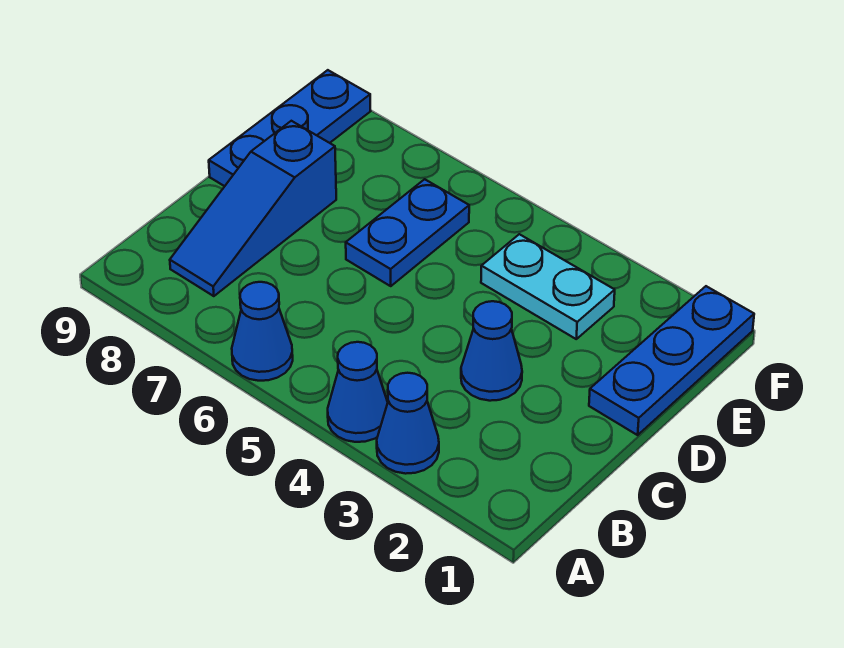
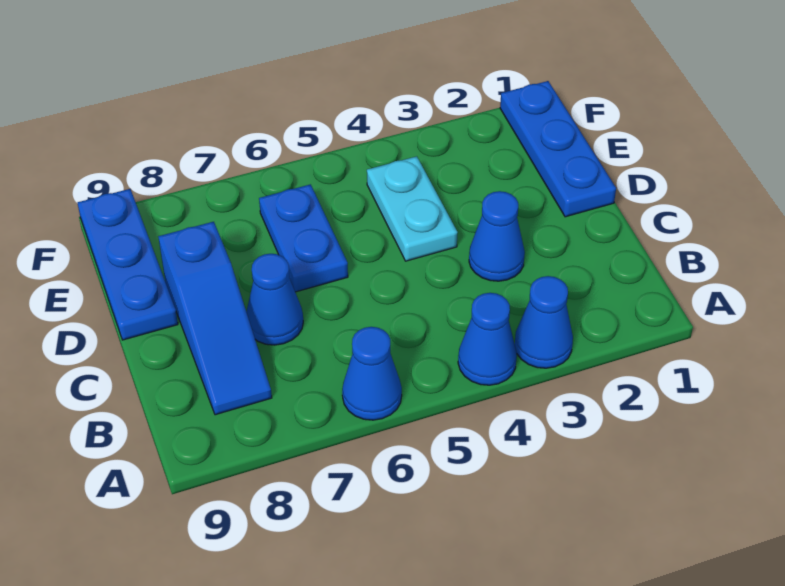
none -> blue 1x1 cone [246,254,303,345]
cyan 1x2 plate [481,234,615,339] -> cyan 1x2 plate turned to [367,156,458,261]

